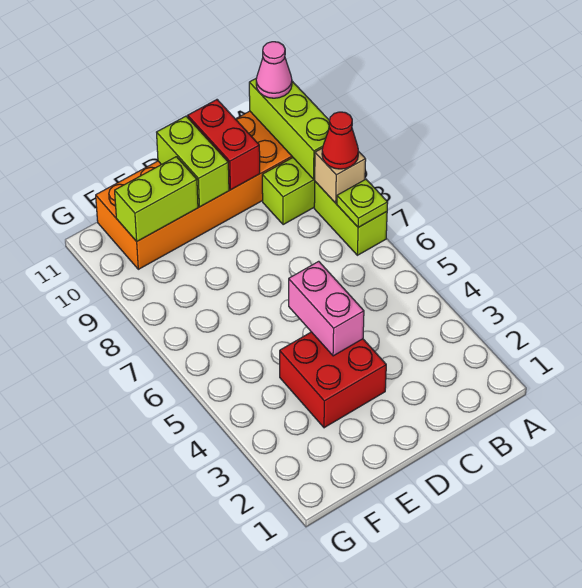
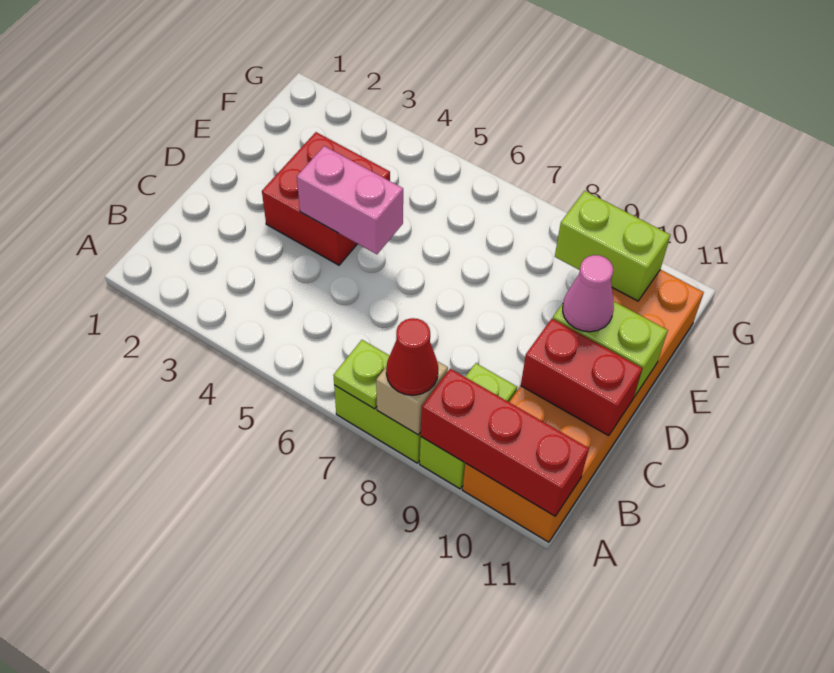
lime 1x3 brick [249,78,329,179] -> red 1x3 brick [420,369,589,516]
pink 1x1 cone [256,42,292,98] -> pink 1x1 cone moved to [563,255,614,332]
lime 1x2 brick [115,157,198,241] -> lime 1x2 brick turned to [555,191,670,301]

